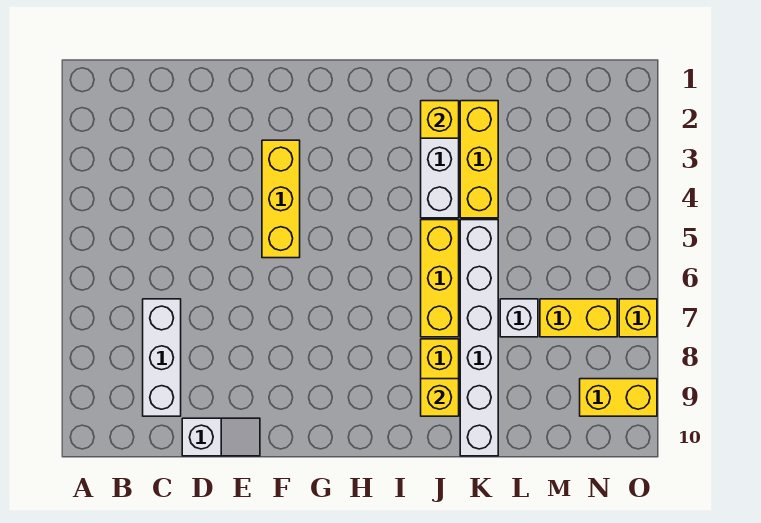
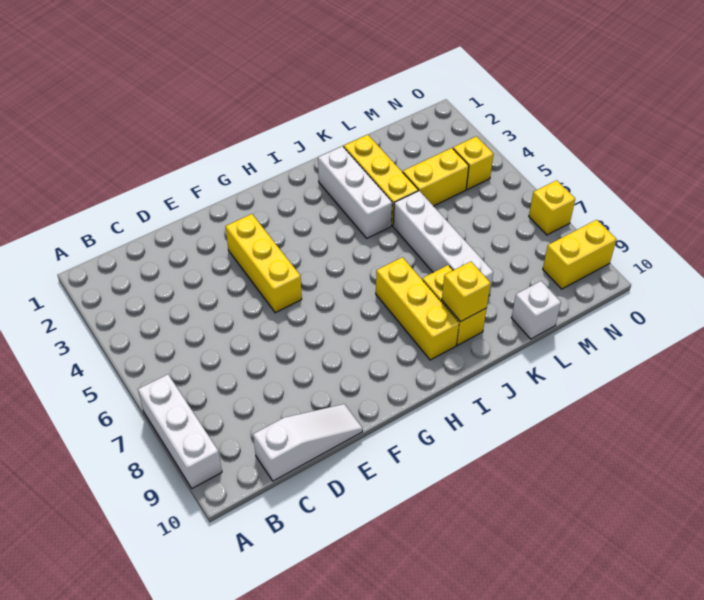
white 1x3 brick [143,299,181,416] -> white 1x3 brick moved to [138,374,222,488]
white 1x2 slope [182,418,260,456] -> white 1x3 slope [253,404,363,481]
yellow 1x1 brick [421,101,459,138] -> yellow 1x1 brick moved to [453,136,493,189]
yellow 1x3 brick [421,220,459,337] -> yellow 1x3 brick moved to [376,257,459,360]
white 1x6 brick [460,220,498,456] -> white 1x4 brick [393,191,493,296]
white 1x1 brick [500,299,538,337] -> white 1x1 brick moved to [512,281,561,339]
yellow 1x2 brick [540,299,617,337] -> yellow 1x2 brick moved to [403,148,469,206]

